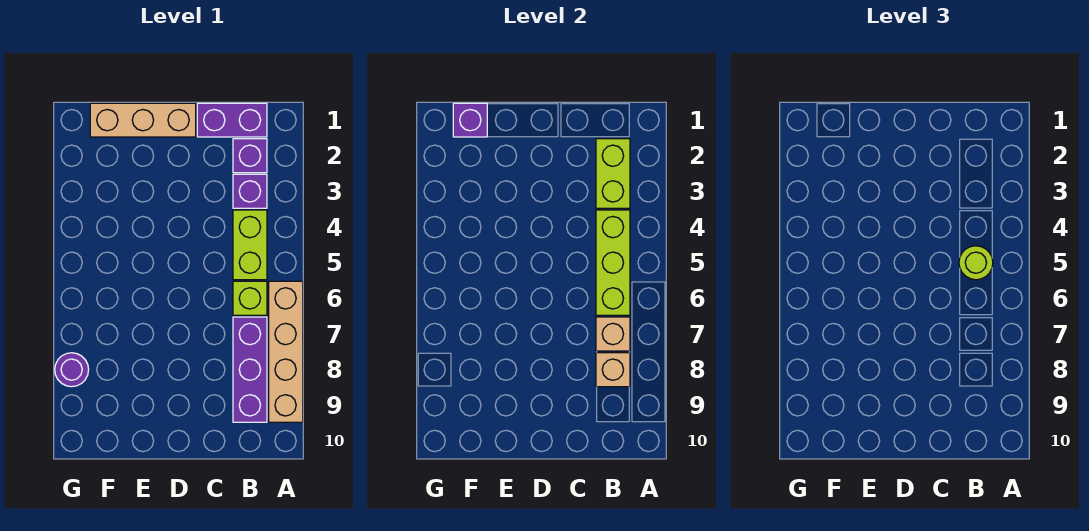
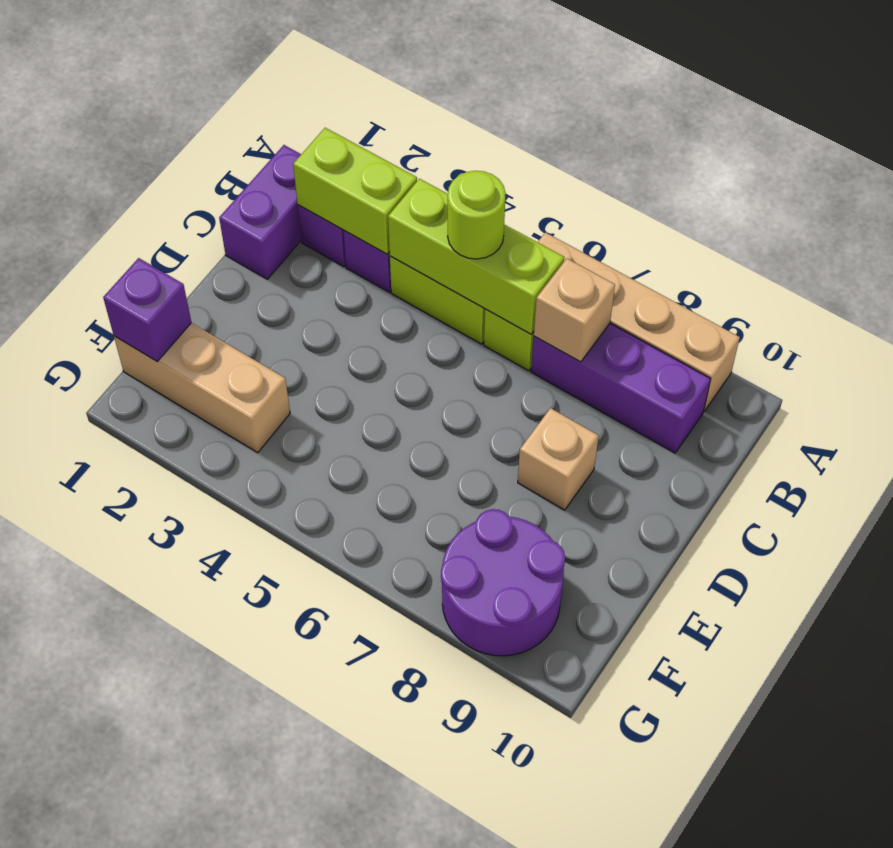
tan 1x1 brick [596,353,630,387] -> tan 1x1 brick moved to [518,408,599,510]
tan 1x3 brick [90,103,196,137] -> tan 1x3 brick turned to [114,323,290,453]
purple 1x1 round brick [55,353,89,387] -> purple 2x2 round brick [441,509,565,656]

